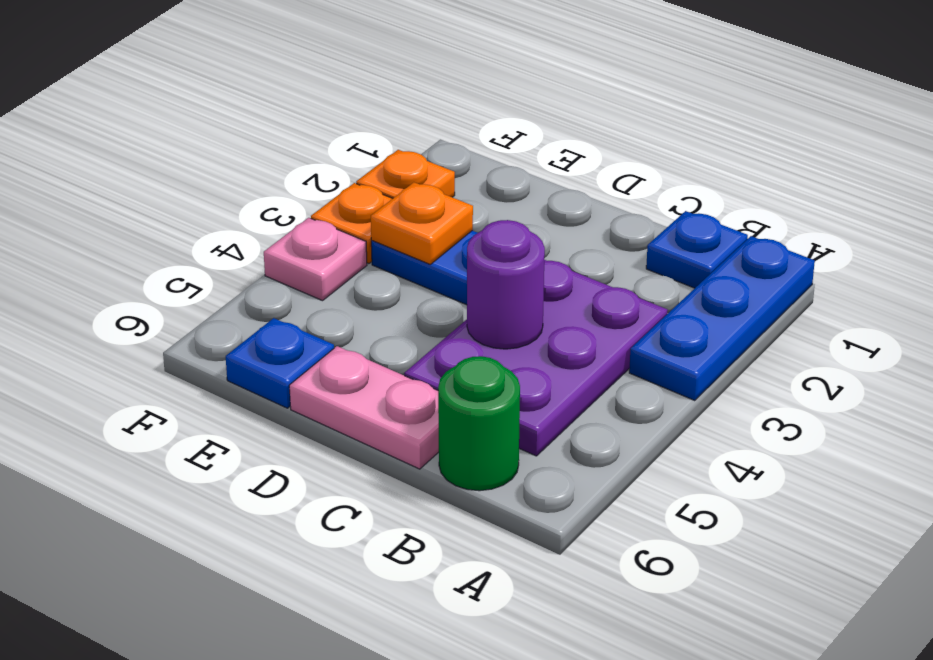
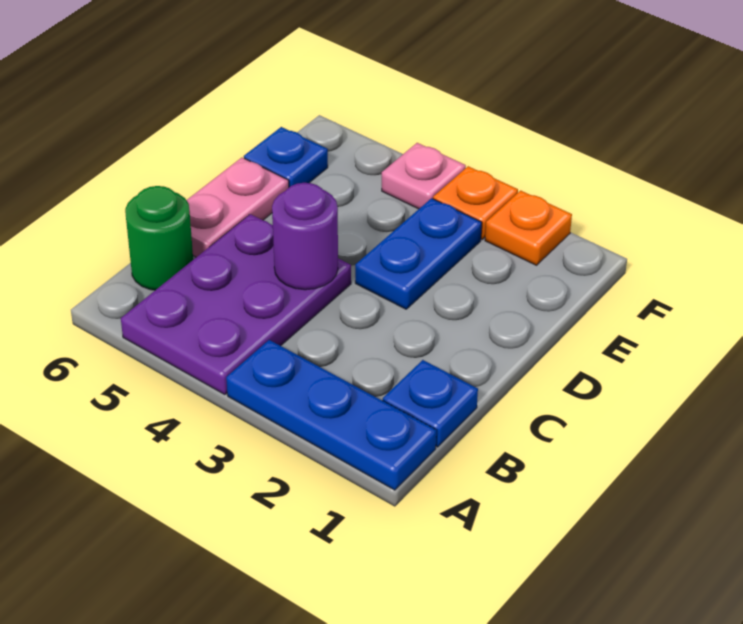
purple 2x3 plate [404,260,668,456] -> purple 2x3 plate turned to [121,214,351,395]
orange 1x1 plate [371,182,473,264] -> none

